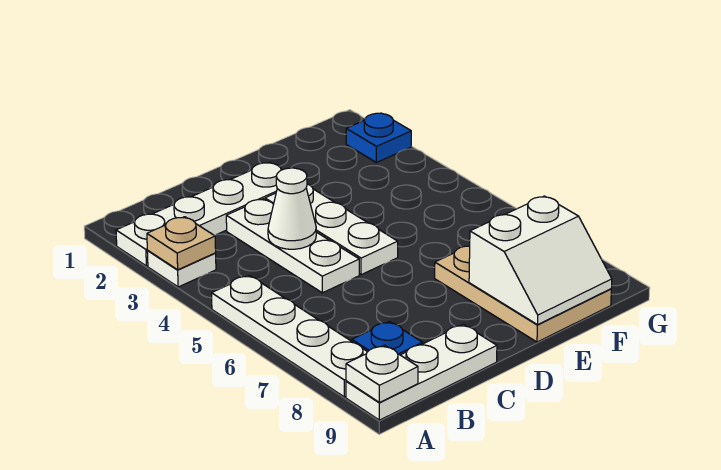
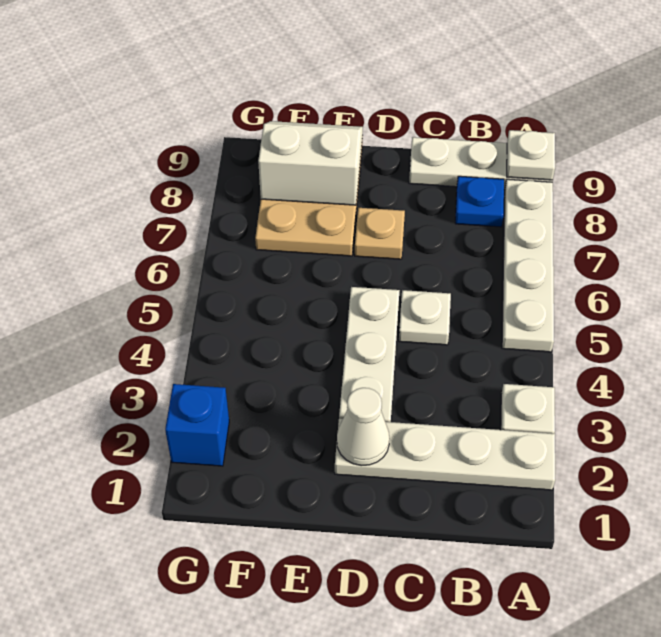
tan 1x1 plate [147,217,216,270] -> tan 1x1 plate moved to [355,208,405,259]
white 1x3 plate [226,199,359,293] -> white 1x1 plate [399,290,451,345]
white 1x1 cone [268,168,316,249] -> white 1x1 cone moved to [337,388,390,466]
blue 1x1 plate [346,113,411,163] -> blue 1x1 brick [165,384,229,466]

